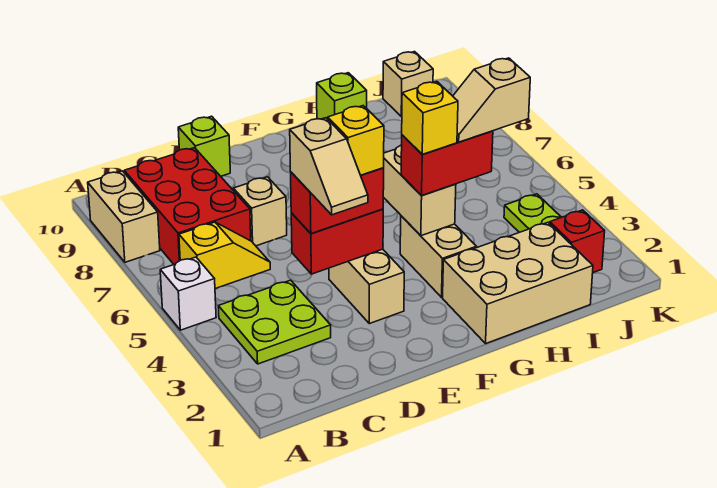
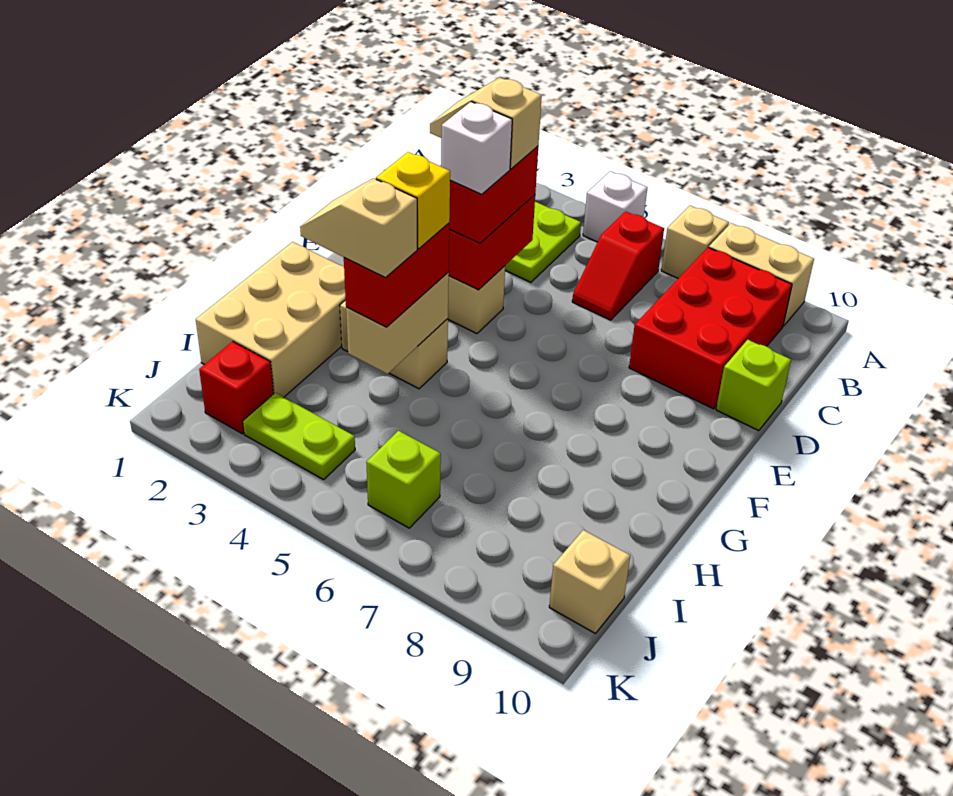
yellow 1x2 slope [179,222,270,289] -> red 1x2 slope [572,211,664,320]
red 2x3 brick [124,148,251,264] -> red 2x3 brick turned to [629,248,792,409]
tan 1x1 brick [233,177,287,246] -> tan 1x1 brick moved to [661,206,729,278]
yellow 1x1 brick [328,106,384,175] -> white 1x1 brick [441,102,512,194]
tan 1x2 brick [383,145,456,236] -> tan 1x2 brick turned to [346,272,449,374]
tan 1x2 slope [453,58,530,142] -> tan 1x2 slope turned to [300,178,417,278]
lime 1x1 brick [317,73,367,119] -> lime 1x1 brick moved to [366,431,441,528]

